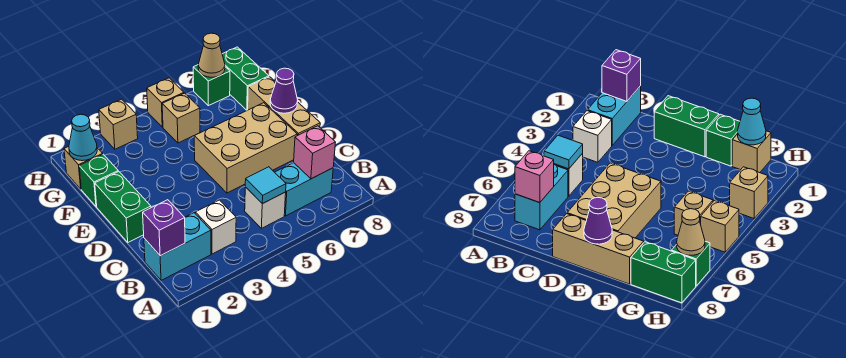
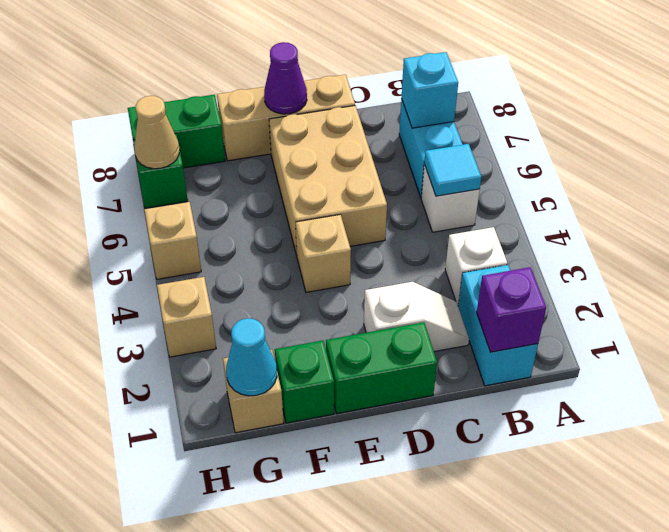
pink 1x1 brick [294,126,336,179] -> cyan 1x1 brick [402,52,458,128]
none -> white 1x2 slope [364,282,469,352]
tan 1x1 brick [162,93,200,143] -> tan 1x1 brick moved to [296,214,351,292]

